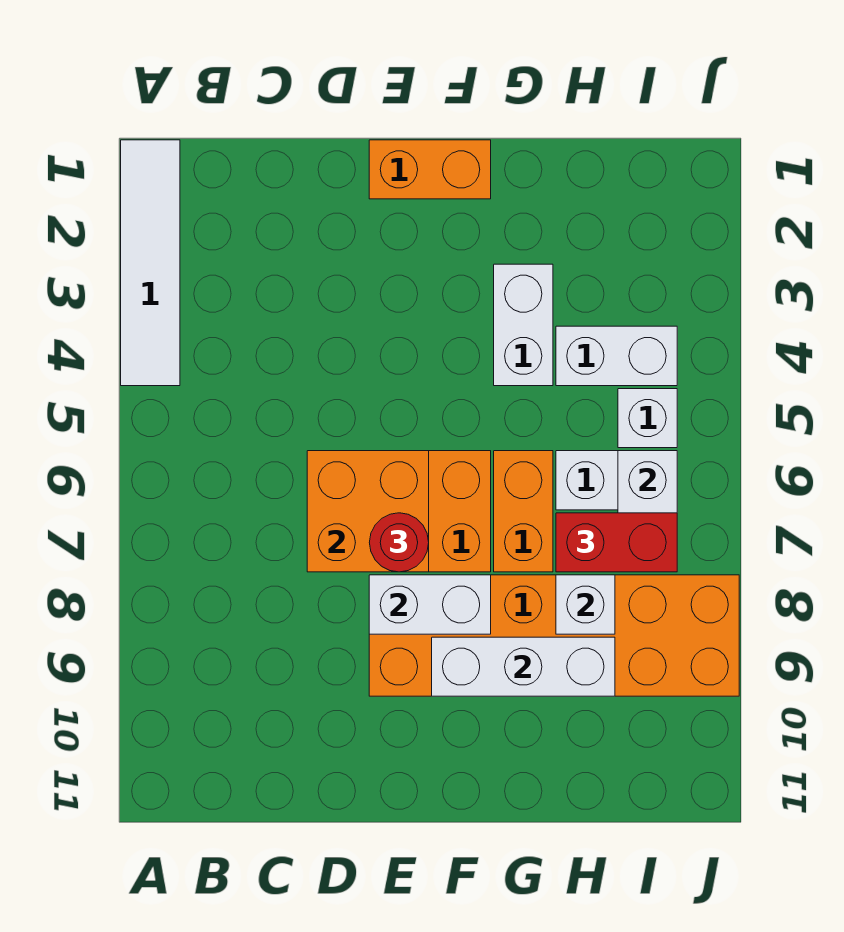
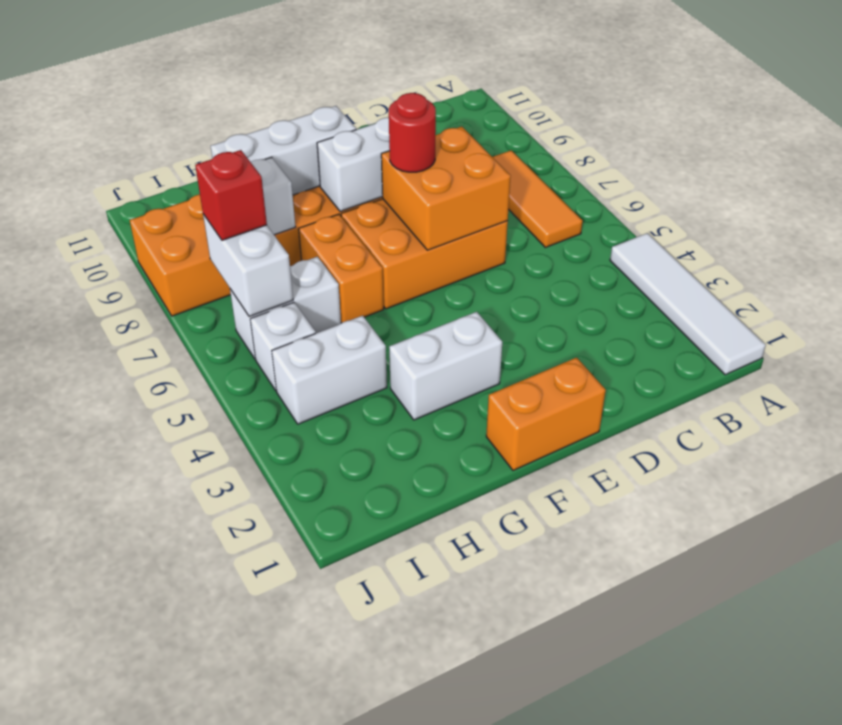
none -> orange 1x3 tile [493,150,583,247]
white 1x2 brick [494,264,553,386] -> white 1x2 brick turned to [389,312,502,420]
red 1x2 brick [556,513,677,572] -> red 1x1 brick [195,150,267,240]

